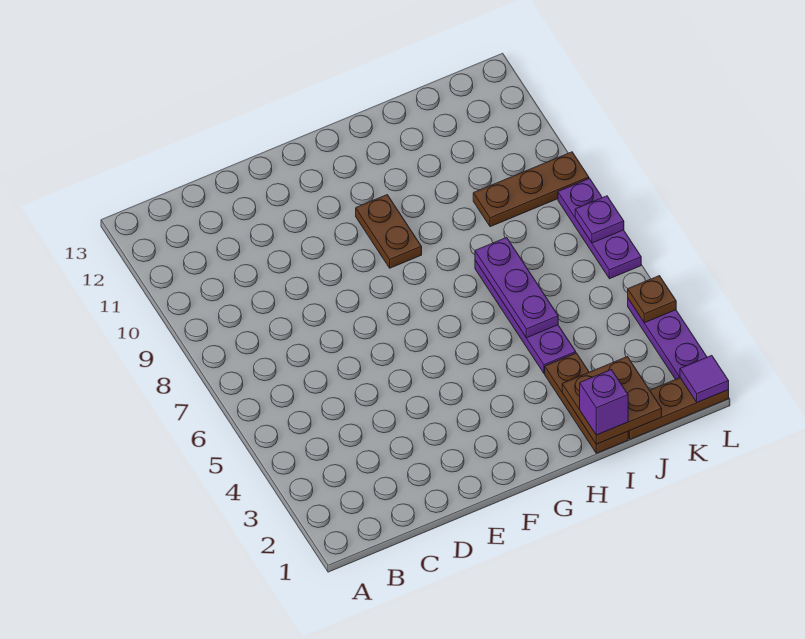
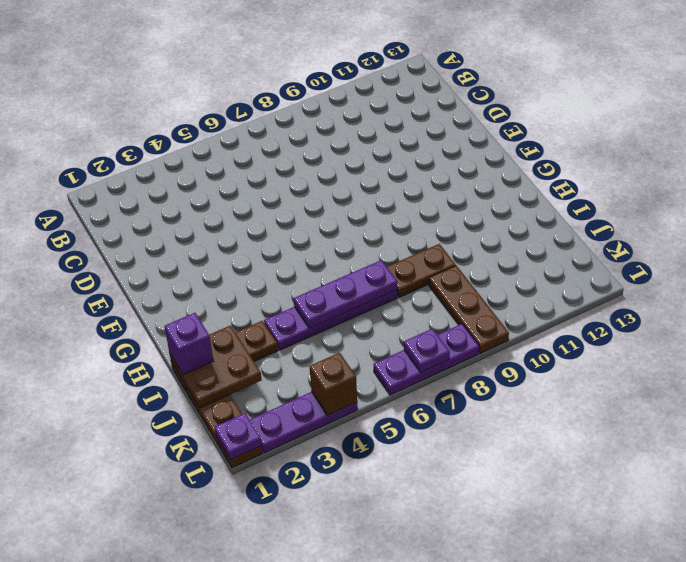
brown 1x2 plate [356,195,422,268] -> brown 1x2 plate moved to [387,244,456,297]
purple 1x1 tile [680,355,729,403] -> purple 1x1 plate [215,413,262,460]
brown 1x1 plate [628,276,676,323] -> brown 1x1 brick [310,353,357,415]

